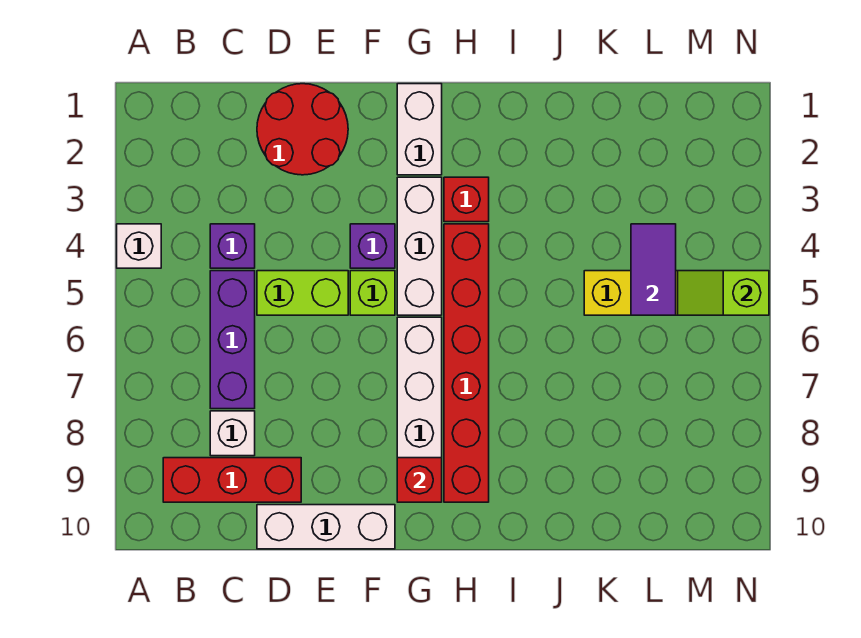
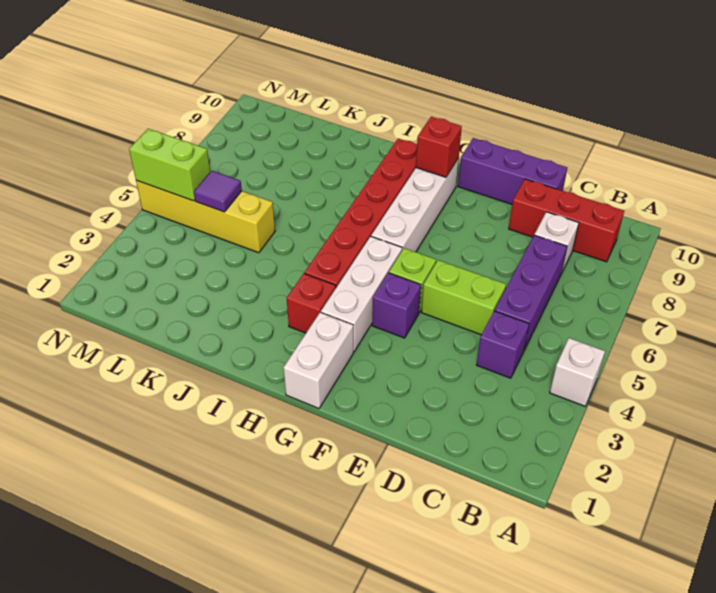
red 2x2 round brick [257,84,348,175] -> none
white 1x3 brick [257,505,395,549] -> purple 1x3 brick [458,138,567,204]
purple 1x2 tile [631,224,676,315] -> purple 1x1 tile [194,171,242,212]
lime 1x2 slope [678,271,769,315] -> lime 1x2 brick [129,129,210,201]

